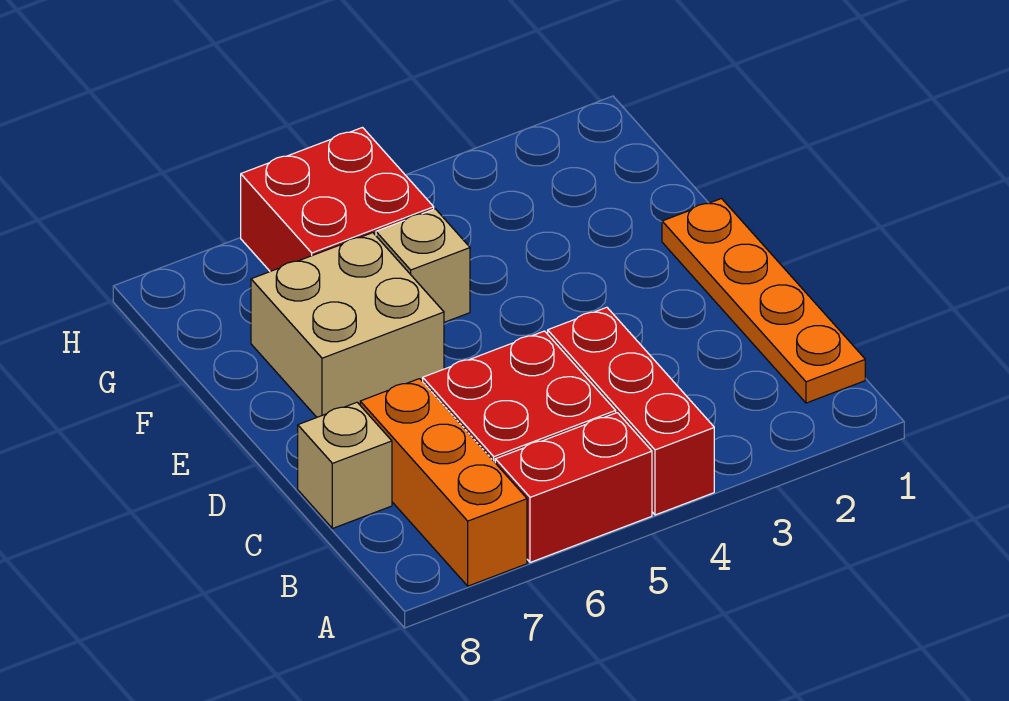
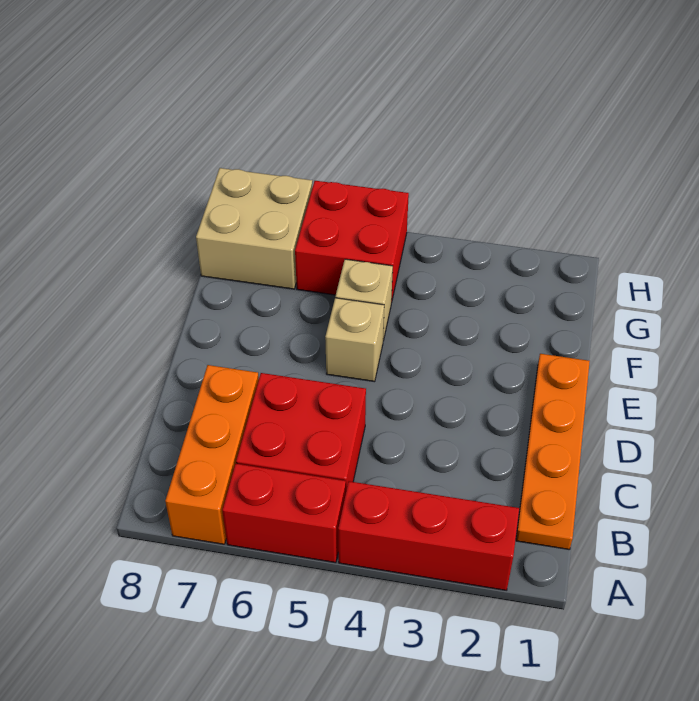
red 1x3 brick [548,307,714,515] -> red 1x3 brick turned to [338,481,519,590]
tan 1x1 brick [298,402,392,528] -> tan 1x1 brick moved to [325,298,384,382]
tan 2x2 brick [251,233,444,417] -> tan 2x2 brick moved to [196,168,312,289]

